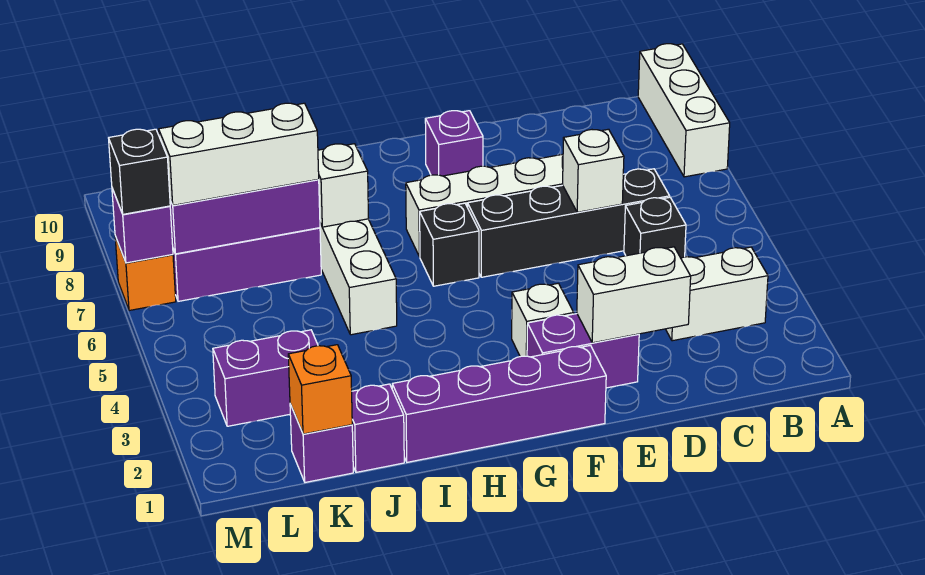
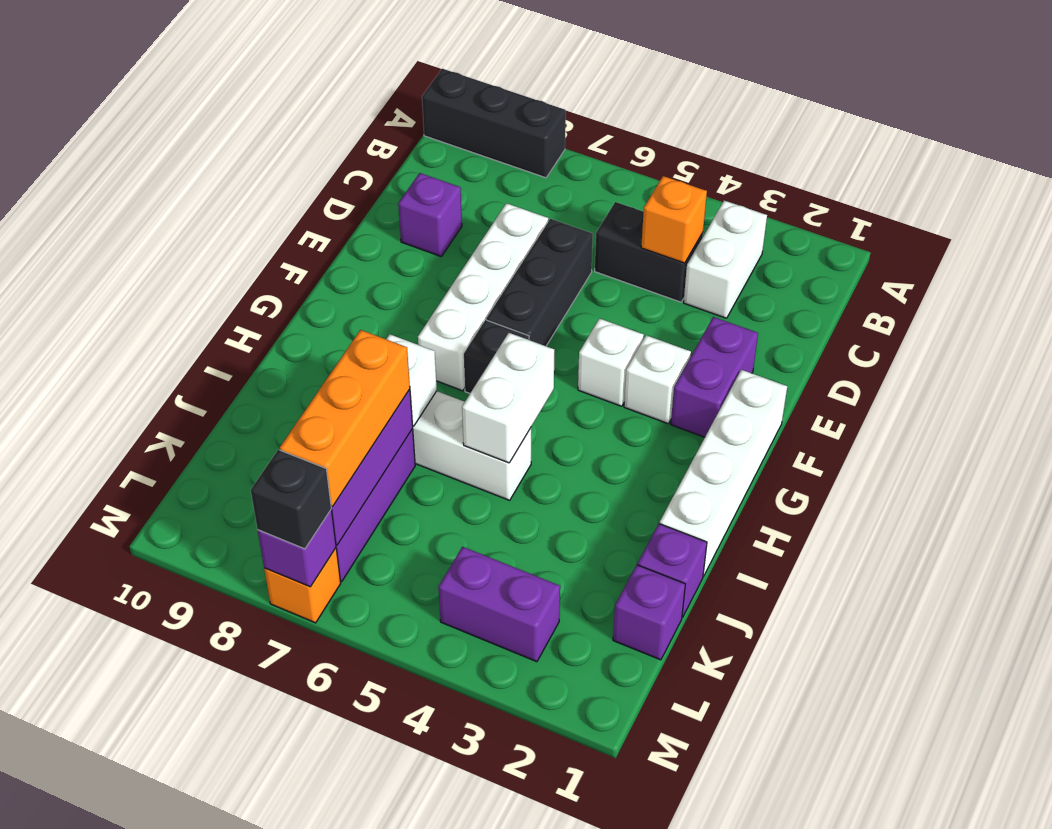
white 1x3 brick [638,44,730,177] -> black 1x3 brick [422,69,566,178]
black 1x1 brick [624,197,686,258] -> black 1x2 brick [595,202,703,302]
black 1x4 brick [468,169,670,277] -> black 1x3 brick [486,219,593,346]
white 1x2 brick [577,247,691,343] -> white 1x2 brick moved to [462,333,554,463]
white 1x1 brick [563,129,624,212] -> white 1x1 brick moved to [578,318,644,406]
purple 1x4 brick [392,345,606,462] -> white 1x4 brick [660,370,787,576]
purple 1x1 brick [425,111,483,176] -> purple 1x1 brick moved to [398,173,462,256]
white 1x3 brick [159,103,319,205] -> orange 1x3 brick [280,330,410,506]
orange 1x1 brick [288,345,352,434] -> orange 1x1 brick moved to [641,176,707,263]
purple 1x2 brick [213,330,318,426] -> purple 1x2 brick turned to [438,547,560,662]

